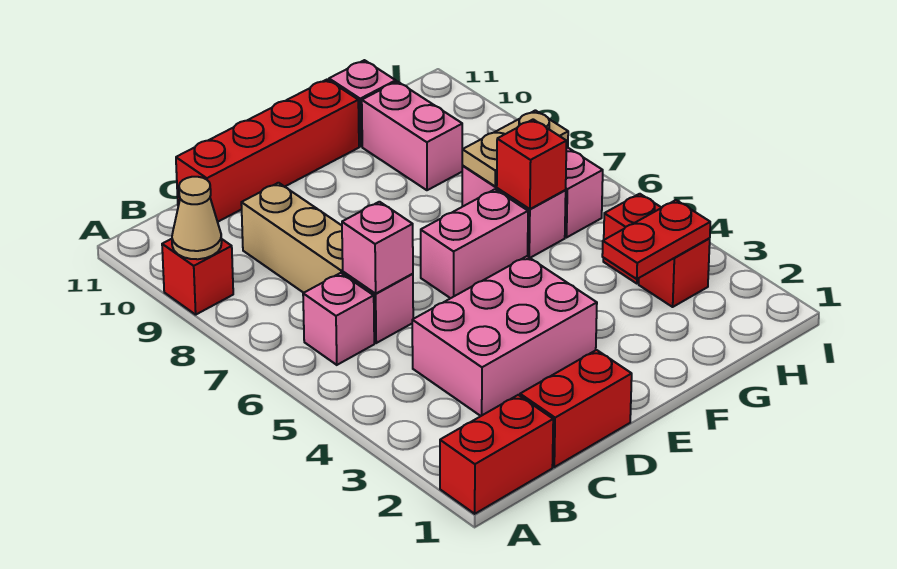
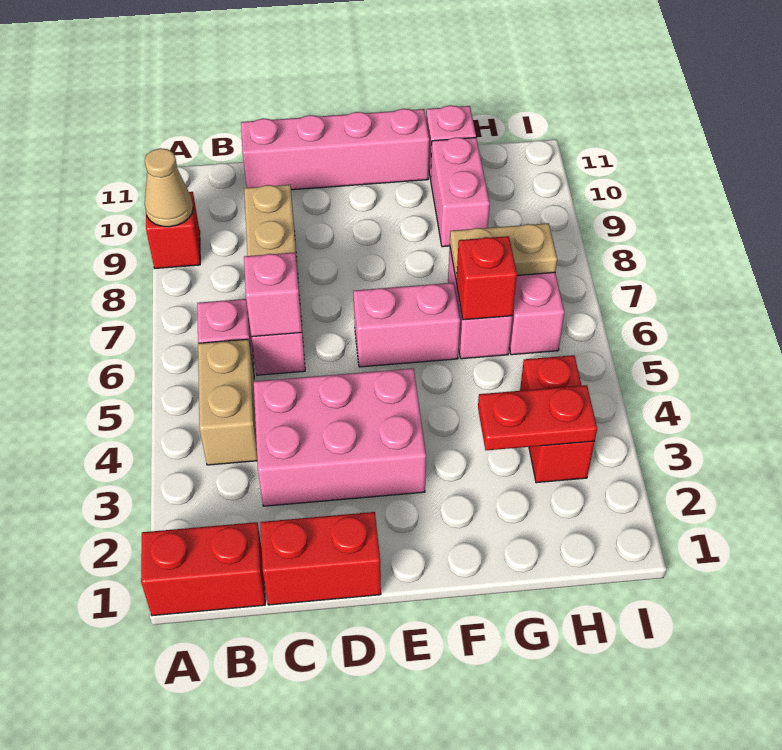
none -> tan 1x2 brick [198,339,257,465]
red 1x4 brick [176,79,359,222] -> pink 1x4 brick [241,109,429,190]

